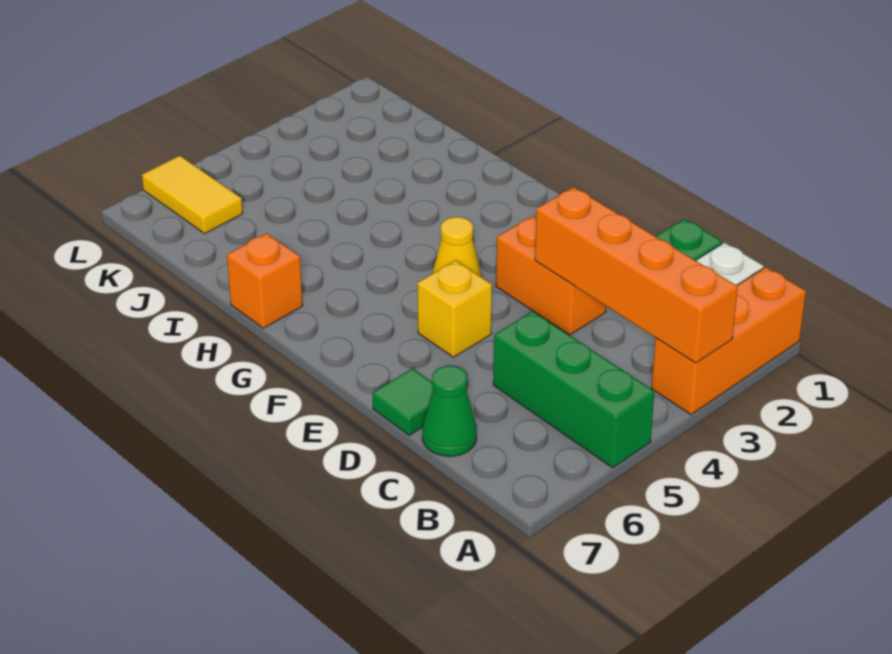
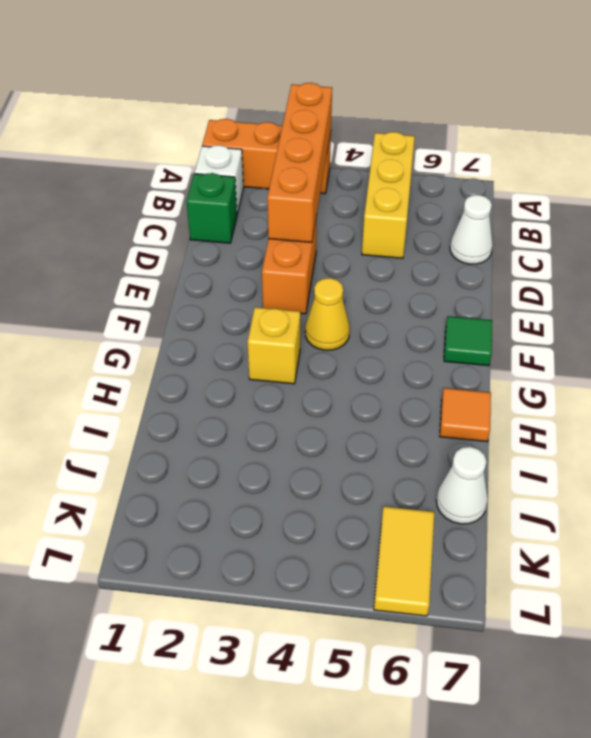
green 1x3 brick [493,311,654,468] -> yellow 1x3 brick [362,132,415,258]
green 1x1 cone [422,366,477,456] -> white 1x1 cone [450,195,493,264]
green 1x1 tile [373,368,433,435] -> green 1x1 tile moved to [444,316,492,366]
yellow 1x1 brick [417,261,492,357] -> yellow 1x1 brick moved to [248,307,300,384]
orange 1x1 brick [227,233,303,328] -> orange 1x1 tile [440,388,491,441]
none -> white 1x1 cone [436,447,488,524]

